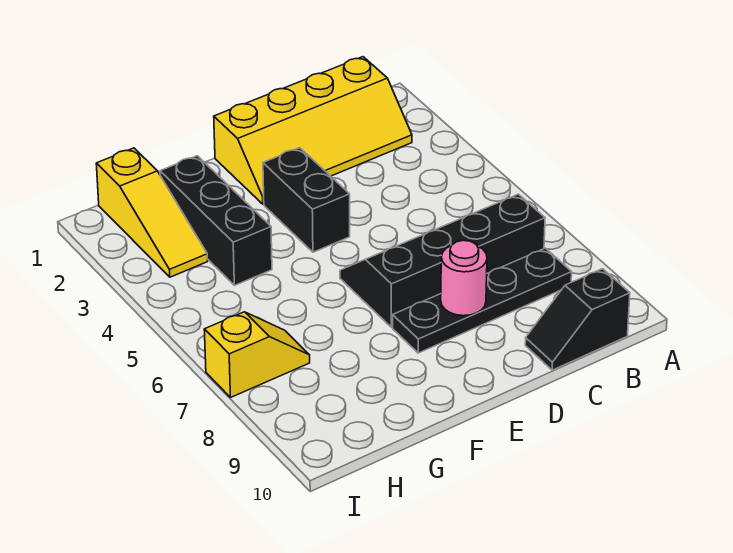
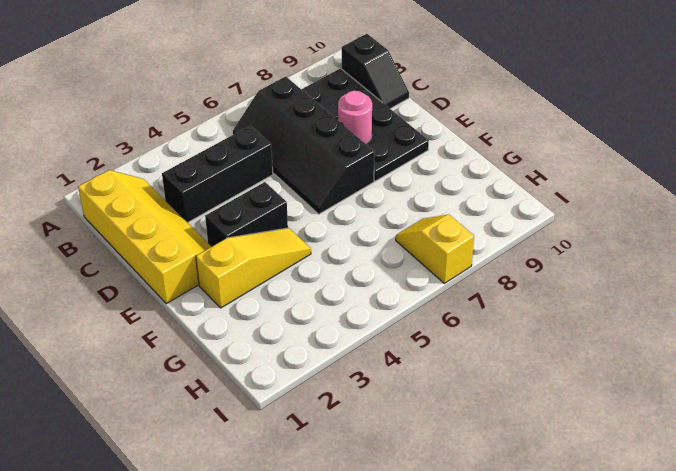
black 1x4 plate [393,248,572,353] -> black 2x4 plate [302,68,429,181]
black 1x3 brick [160,156,272,285] -> black 1x3 brick moved to [162,126,273,223]
yellow 1x3 slope [96,148,208,277] -> yellow 1x3 slope moved to [196,228,311,308]

